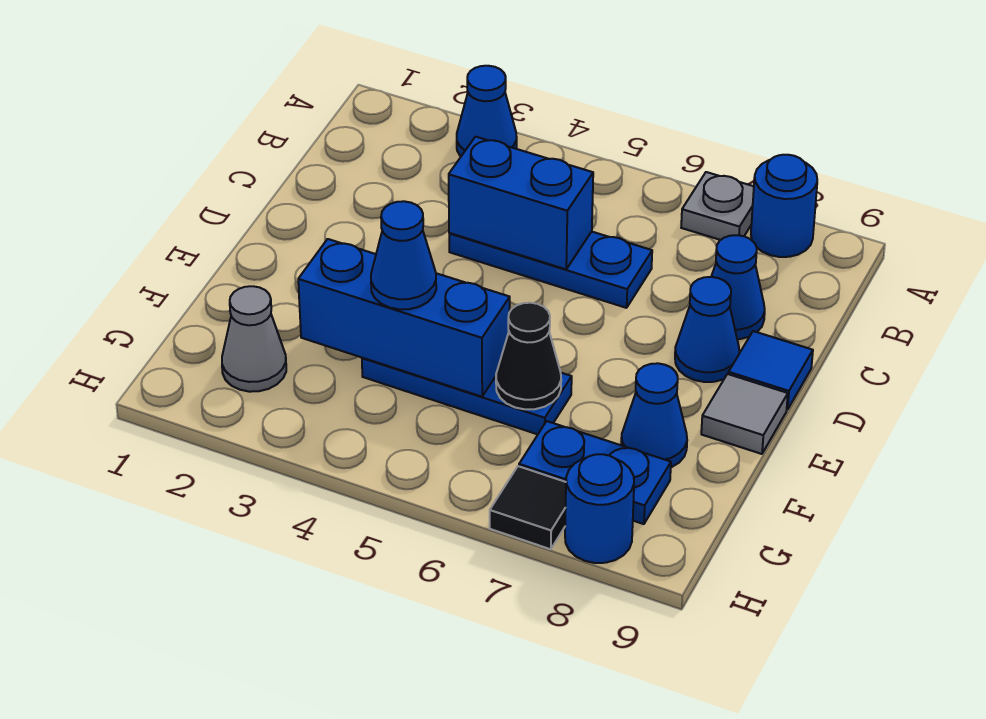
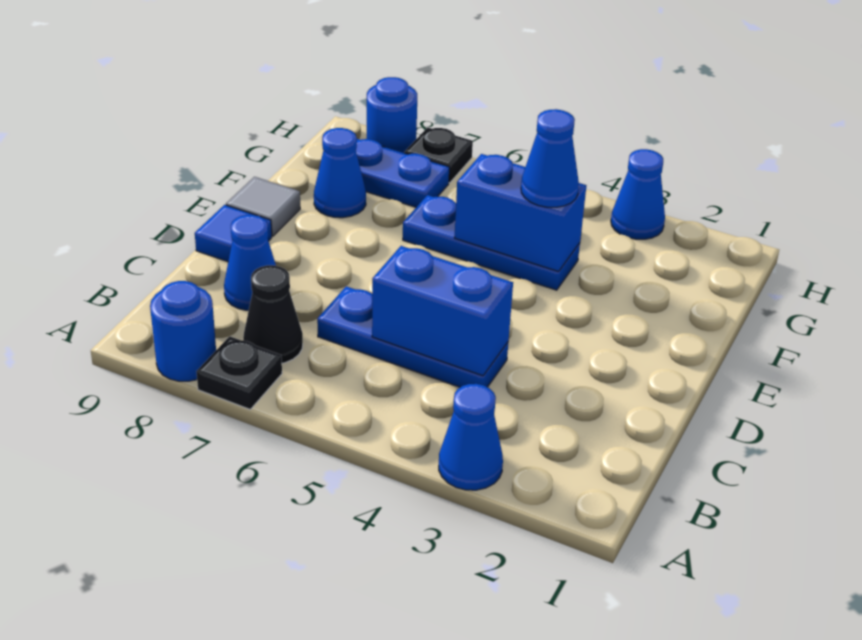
grey 1x1 plate [681,172,754,240] -> black 1x1 plate [196,336,282,409]
blue 1x1 cone [675,277,740,382] -> blue 1x1 cone moved to [611,149,665,239]
blue 1x3 brick [298,239,510,397] -> blue 1x2 brick [454,154,586,272]
black 1x1 cone [496,303,561,409] -> black 1x1 cone moved to [243,265,303,363]
grey 1x1 cone [222,286,286,392] -> none
black 1x1 tile [490,466,566,549] -> black 1x1 plate [405,127,473,183]

